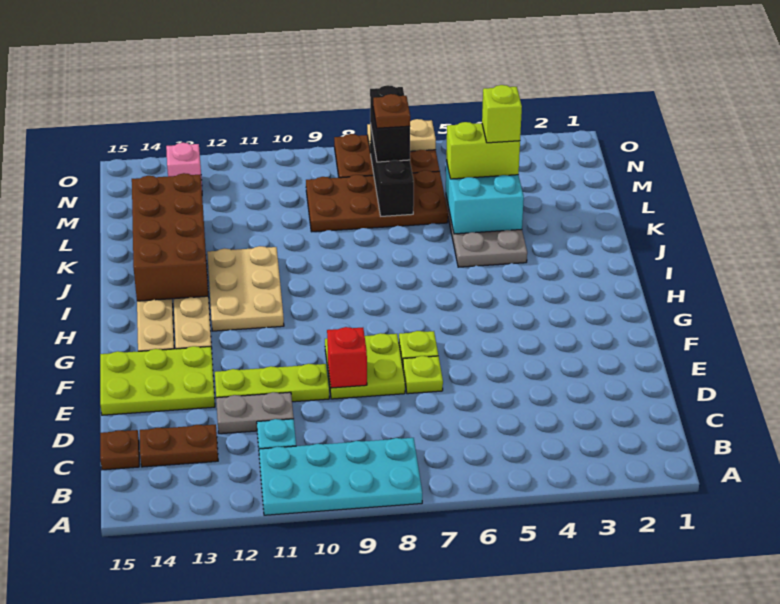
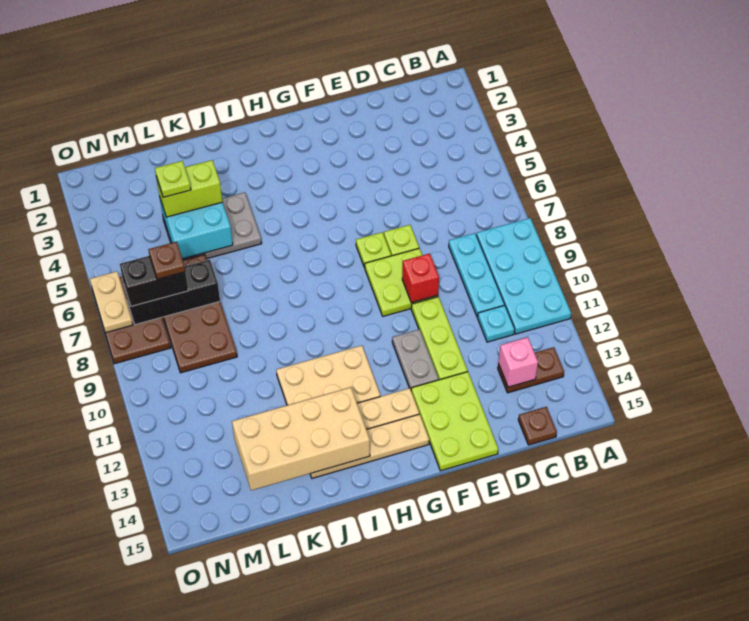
none -> cyan 1x3 plate [449,233,505,317]
brown 1x2 plate [140,424,218,467] -> brown 1x2 plate turned to [498,347,564,393]
grey 1x2 plate [216,392,294,434] -> grey 1x2 plate moved to [392,329,439,389]
brown 2x4 brick [132,173,208,301] -> tan 2x4 brick [232,388,370,491]
lime 1x2 brick [446,122,520,179] -> lime 1x2 brick turned to [156,160,222,217]
lime 1x1 brick [482,85,522,143] -> lime 1x1 plate [155,161,191,197]
pink 1x1 brick [166,143,202,187] -> pink 1x1 brick moved to [498,337,538,387]

